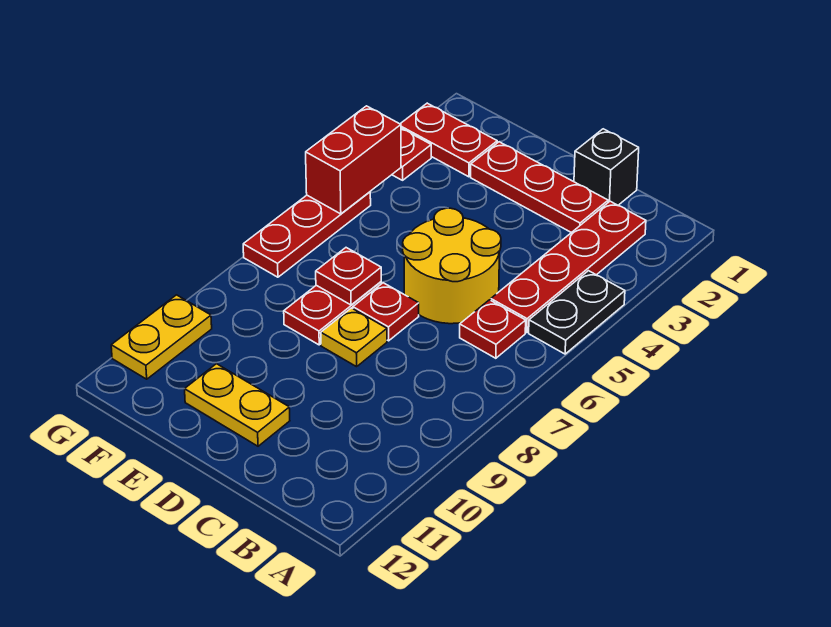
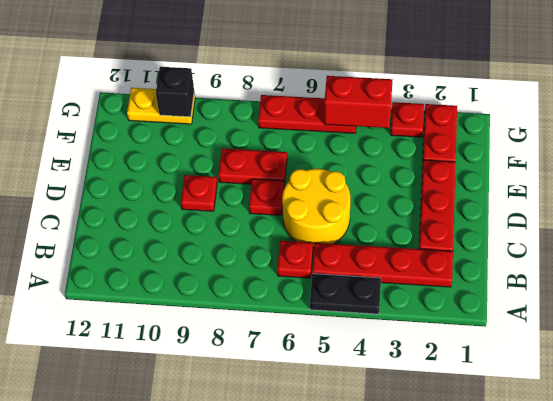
black 1x1 brick [574,129,639,205] -> black 1x1 brick moved to [156,67,194,117]
yellow 1x1 plate [321,308,387,367] -> none
yellow 1x2 plate [185,364,290,446] -> none
red 1x1 plate [316,248,381,305] -> red 1x1 plate moved to [181,175,217,211]

